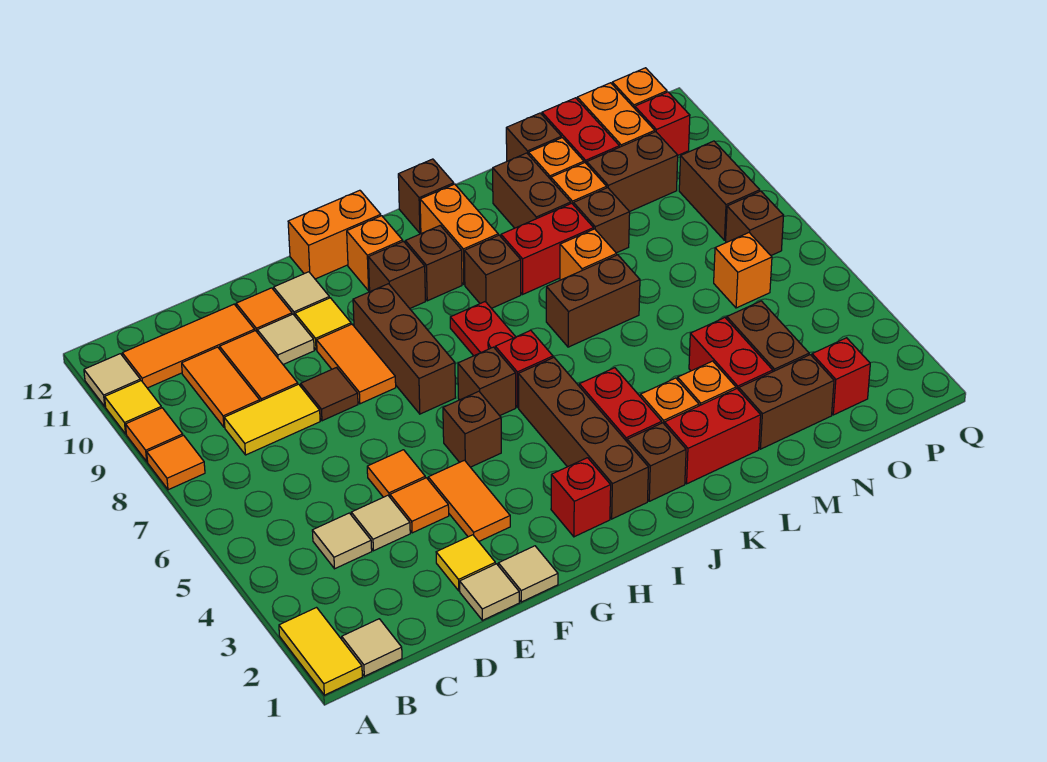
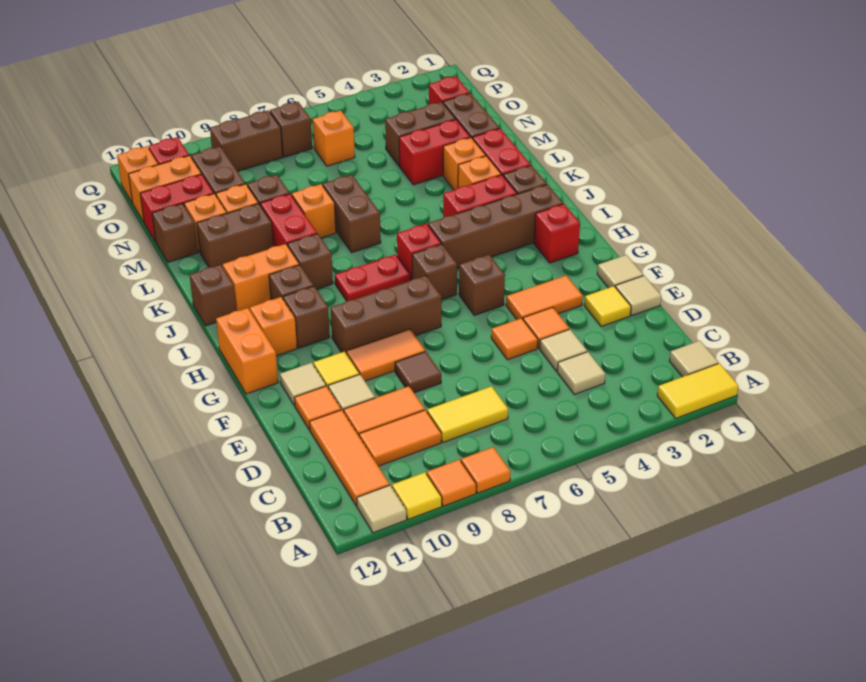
yellow 1x2 tile [224,384,320,455] -> yellow 1x2 tile turned to [427,386,508,442]

